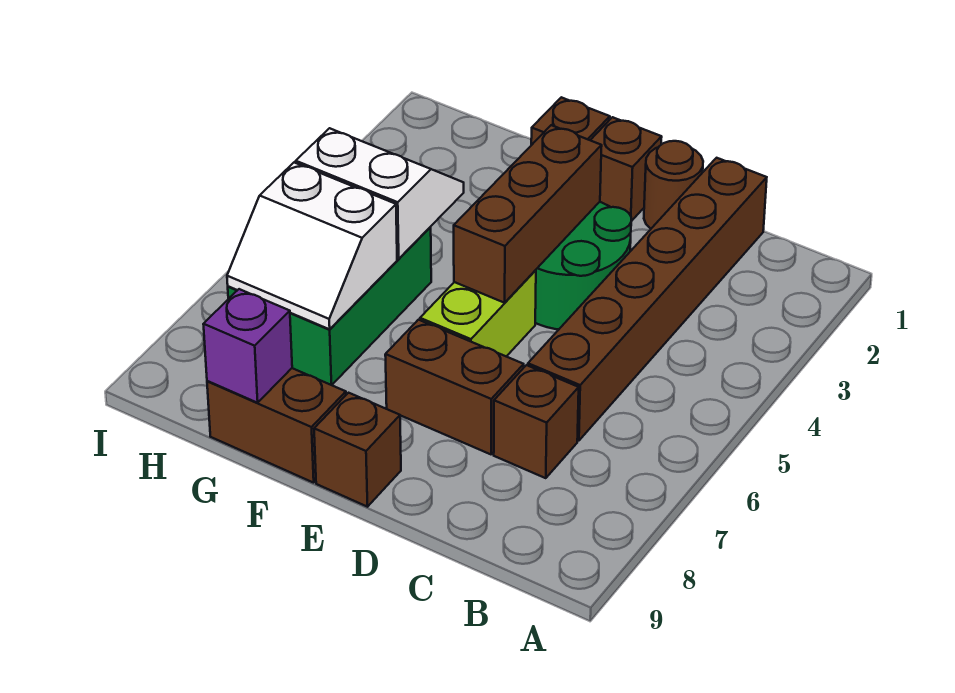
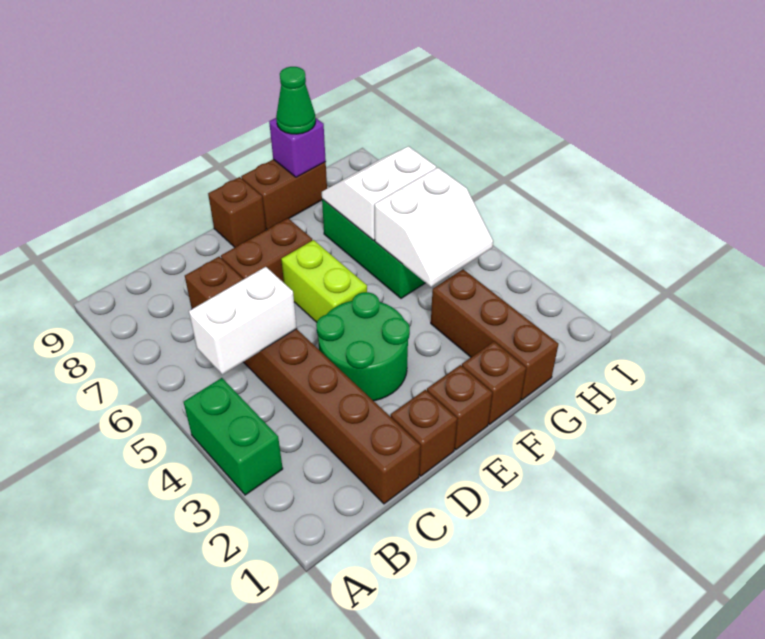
none -> green 1x2 brick [184,378,283,495]
none -> white 1x2 brick [189,267,297,375]
brown 1x1 round brick [644,141,703,229] -> brown 1x1 brick [391,390,457,476]
brown 1x3 brick [454,125,602,303] -> brown 1x3 brick moved to [431,269,558,400]
none -> green 1x1 cone [276,67,316,134]

